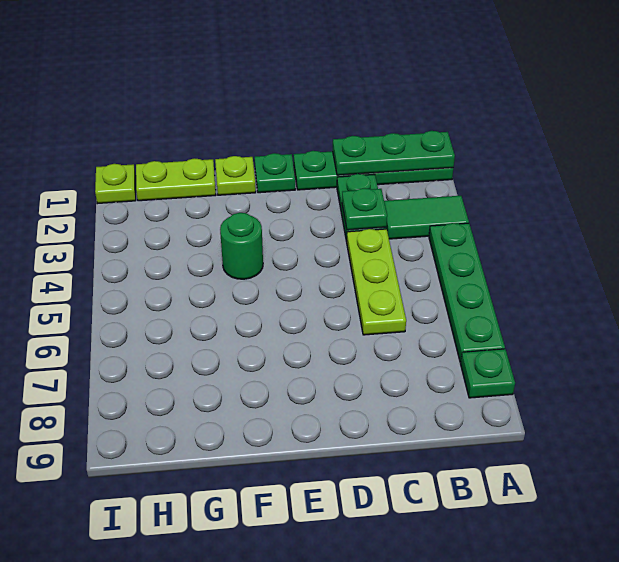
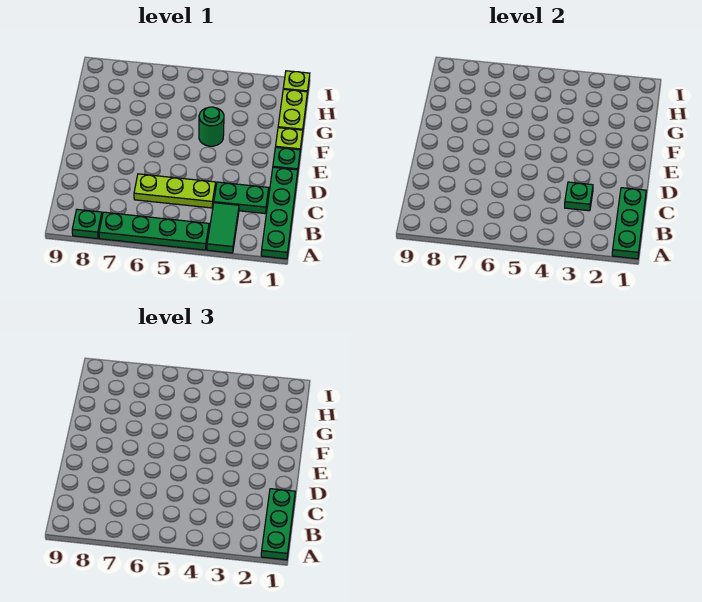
none -> green 1x3 plate [261,489,295,560]

